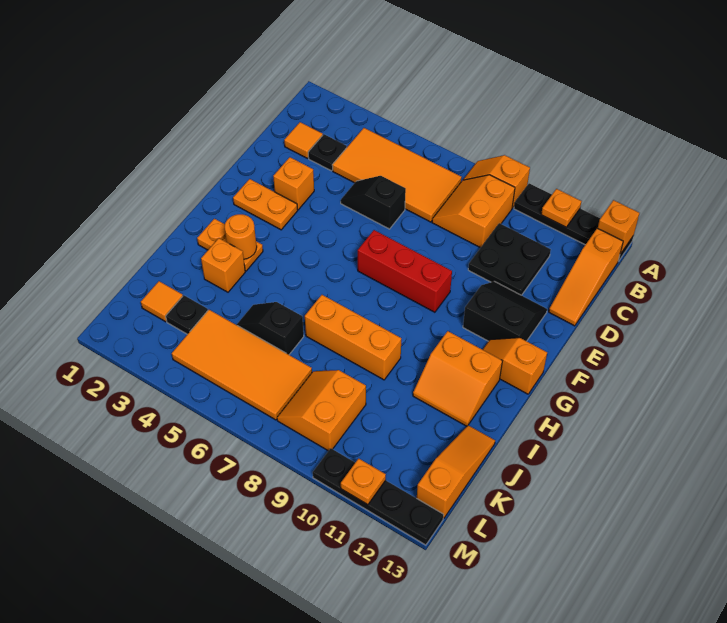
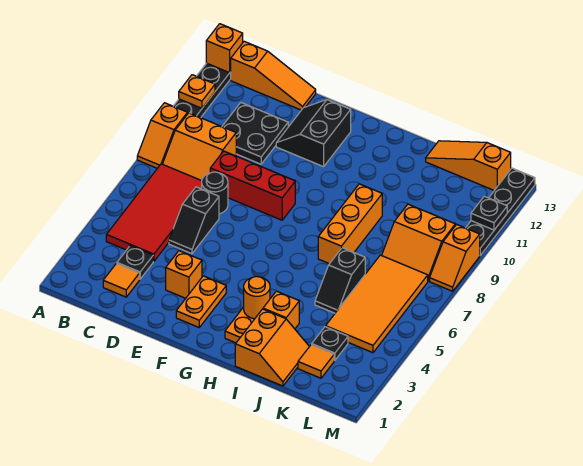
orange 2x4 tile [332,128,462,222] -> red 2x4 tile [106,164,202,261]
none -> black 1x1 round brick [202,172,228,214]
red 1x3 brick [358,230,452,312] -> red 1x3 brick turned to [210,151,295,220]
orange 1x2 slope [483,338,547,394] -> orange 1x2 slope moved to [430,224,480,291]
orange 2x2 slope [413,331,502,426] -> orange 2x2 slope moved to [235,309,309,386]
orange 1x1 plate [341,459,386,505] -> black 1x1 plate [471,196,507,230]

